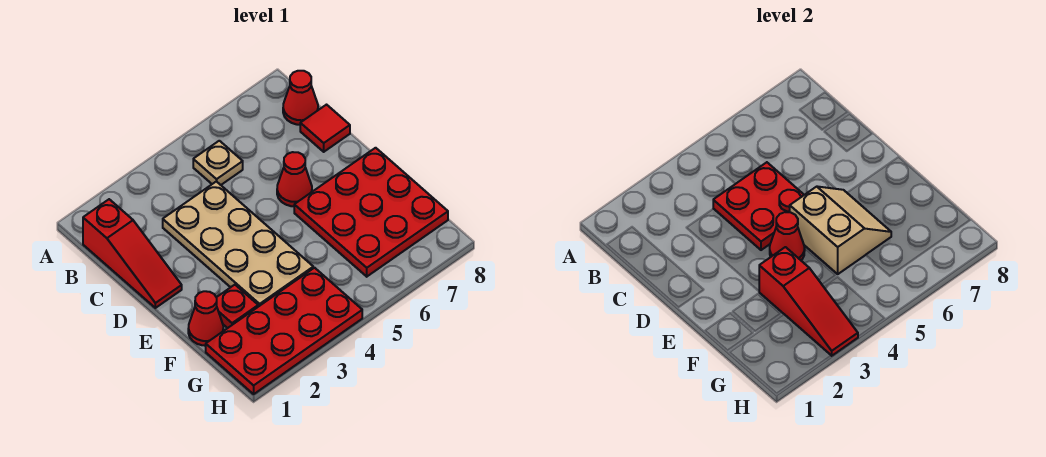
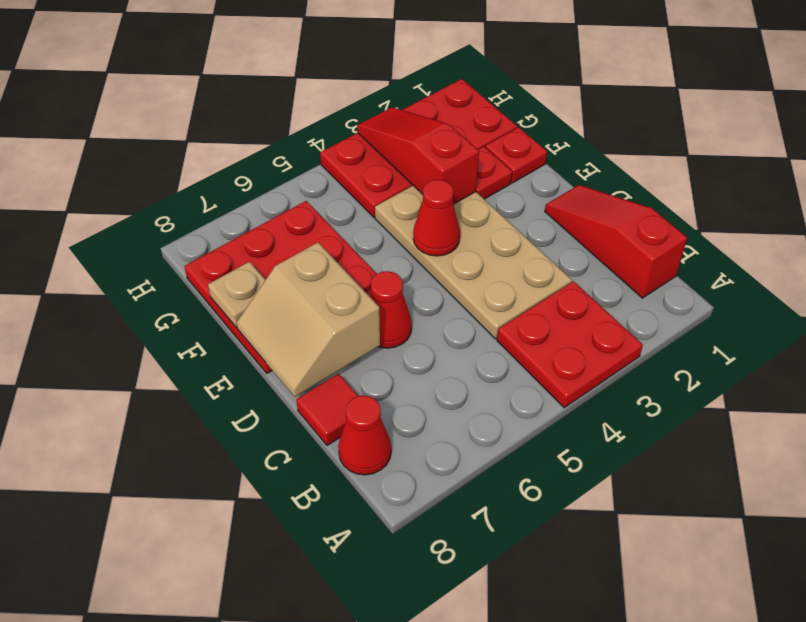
tan 1x1 plate [193,141,243,185] -> tan 1x1 plate moved to [208,262,265,328]
red 2x2 plate [713,162,804,250] -> red 2x2 plate moved to [497,281,643,408]
tan 2x2 slope [790,186,891,274] -> tan 2x2 slope moved to [237,243,380,397]
red 1x1 cone [188,291,223,346] -> red 1x1 plate [485,127,547,183]

